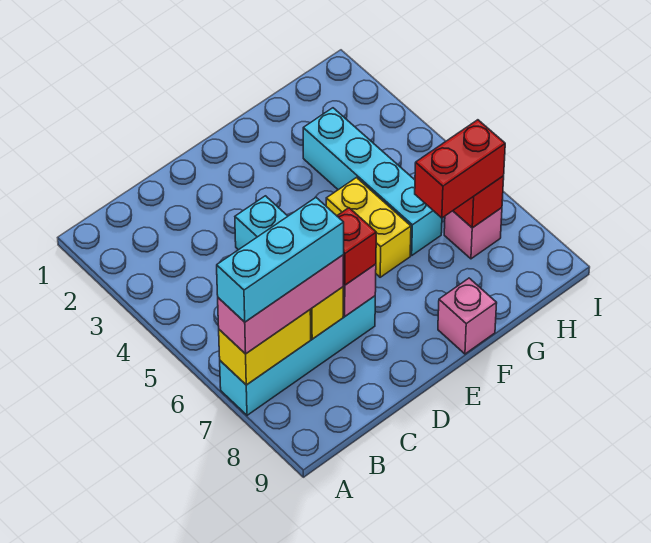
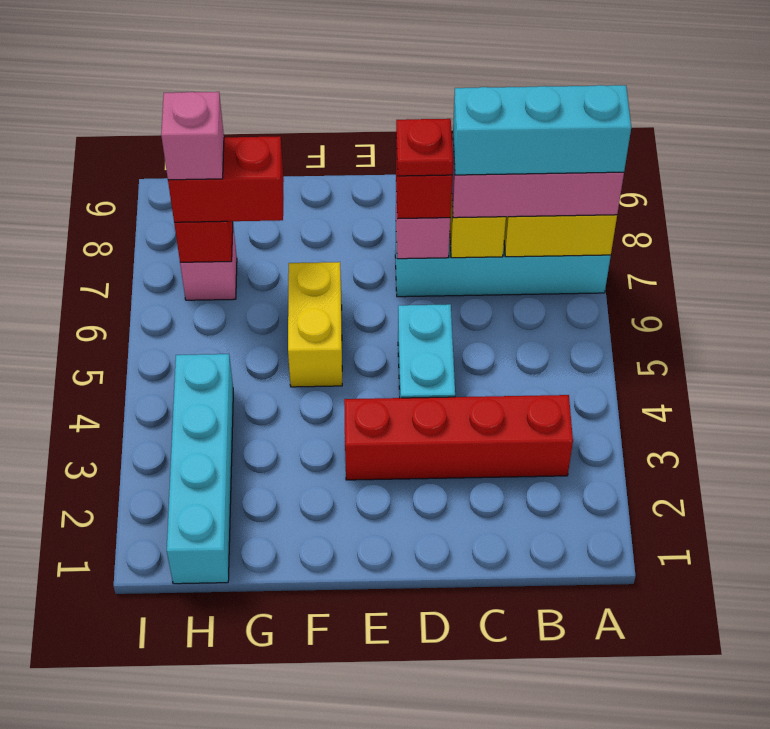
none -> red 1x4 brick [344,395,573,480]
none -> red 1x1 plate [396,119,453,176]
pink 1x1 brick [438,278,497,354] -> pink 1x1 brick moved to [161,92,224,180]
cyan 1x4 brick [303,108,442,255] -> cyan 1x4 brick moved to [167,354,233,584]

